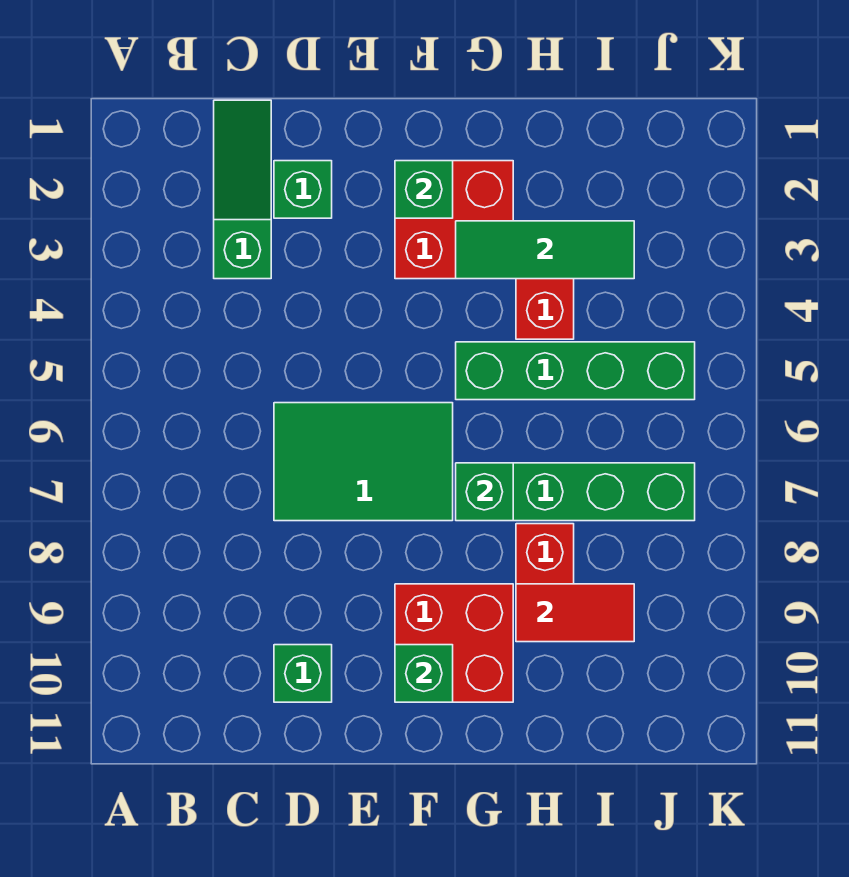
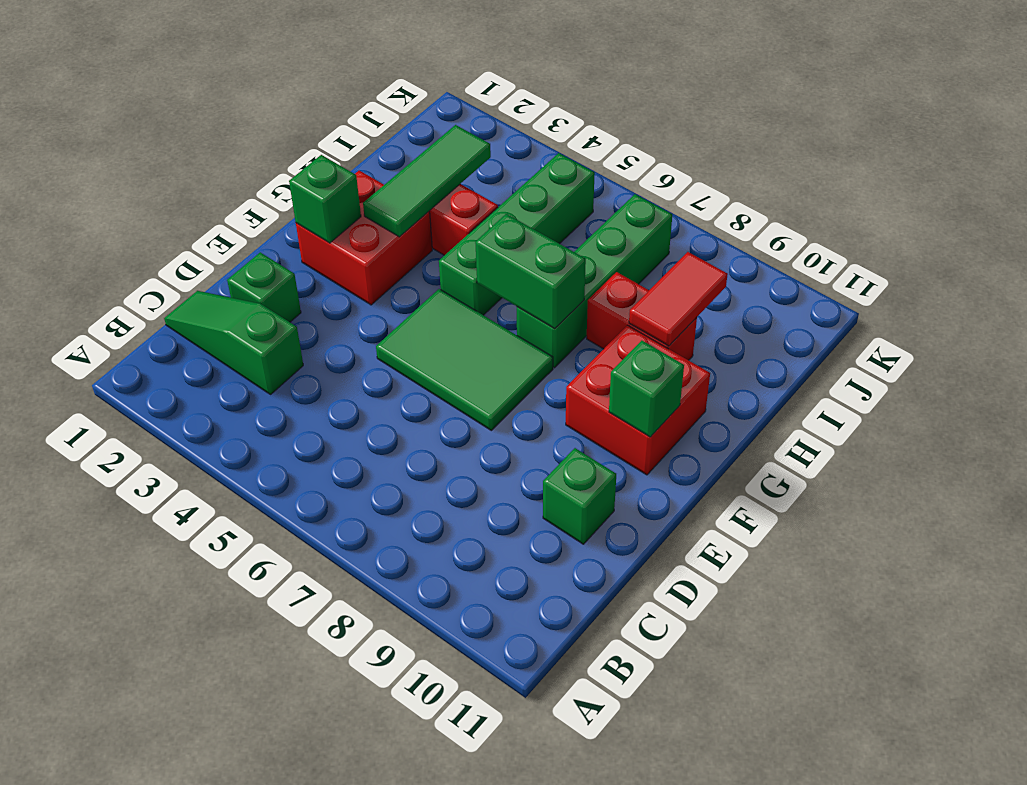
green 2x3 tile [274,403,453,521] -> green 2x3 tile turned to [376,289,553,430]
green 1x1 brick [456,463,513,521] -> green 1x2 brick [475,214,586,329]

